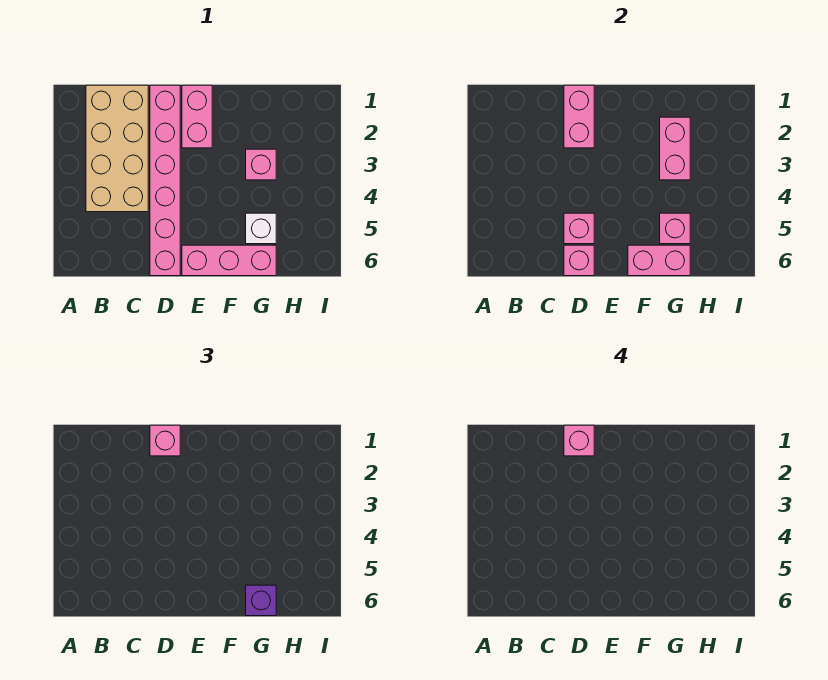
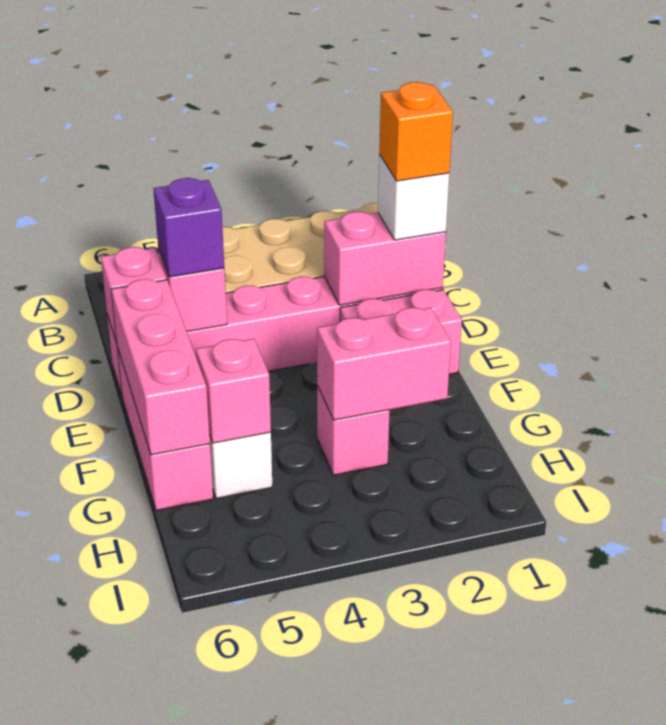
pink 1x1 brick [150,425,180,456] -> white 1x1 brick [378,155,449,240]
pink 1x1 brick [564,425,594,456] -> orange 1x1 brick [379,82,453,181]
pink 1x2 brick [628,245,690,276] -> pink 1x3 brick [111,279,210,455]
purple 1x1 brick [246,585,276,616] -> purple 1x1 brick moved to [153,178,224,277]

